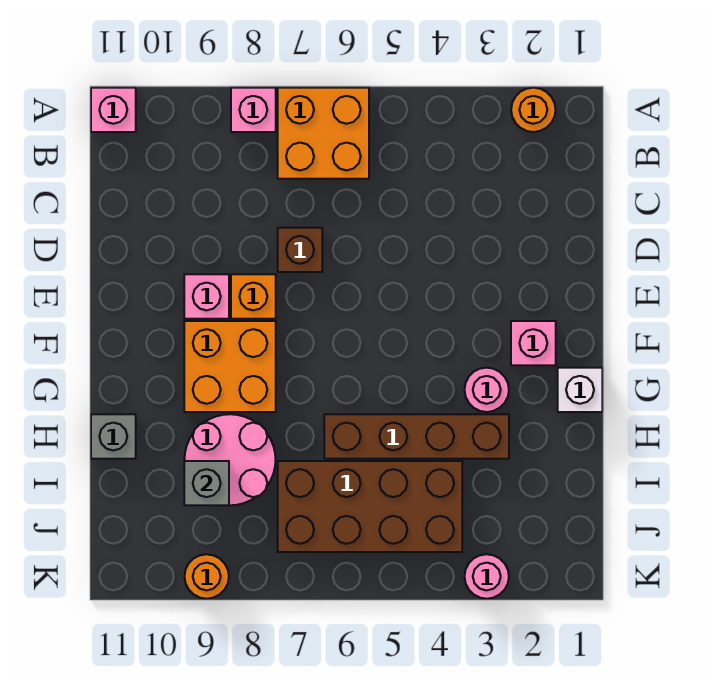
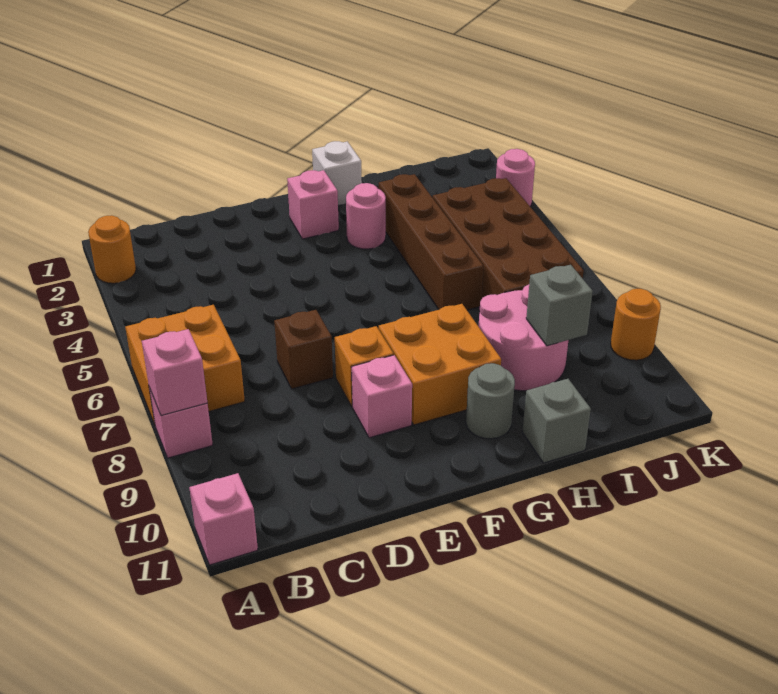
none -> pink 1x1 brick [142,329,207,416]
none -> grey 1x1 round brick [466,363,515,439]

